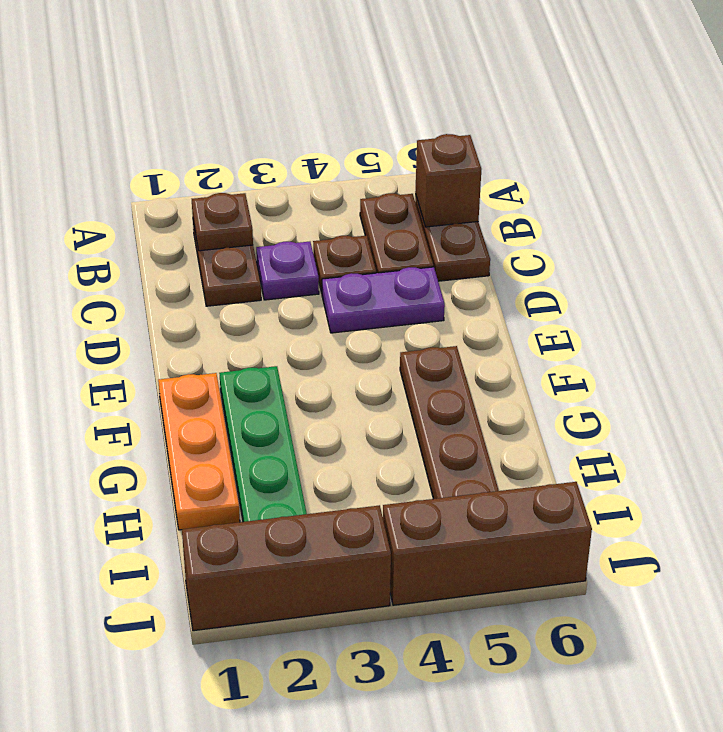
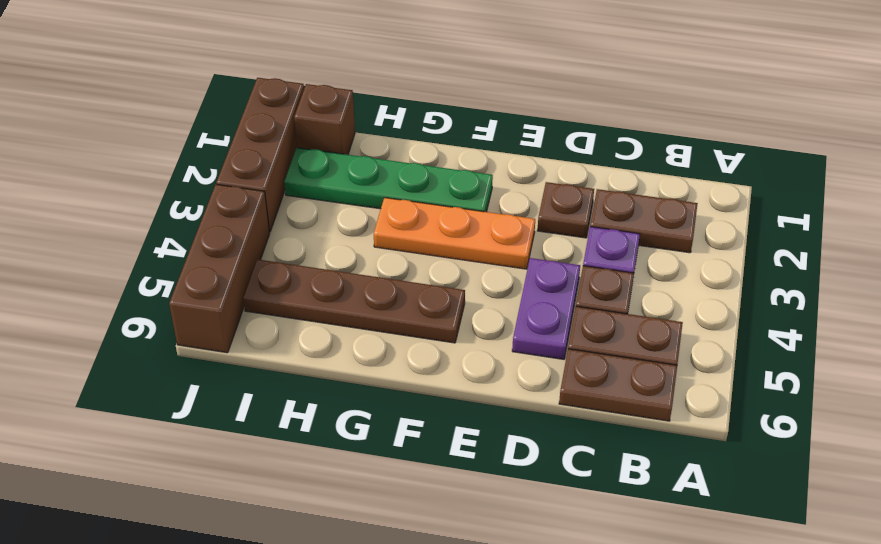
brown 1x1 plate [192,193,253,251] -> brown 1x1 plate moved to [537,182,594,238]
brown 1x1 brick [415,134,481,227] -> brown 1x1 brick moved to [294,84,355,155]
orange 1x3 plate [158,373,240,530] -> orange 1x3 plate moved to [374,198,535,269]

